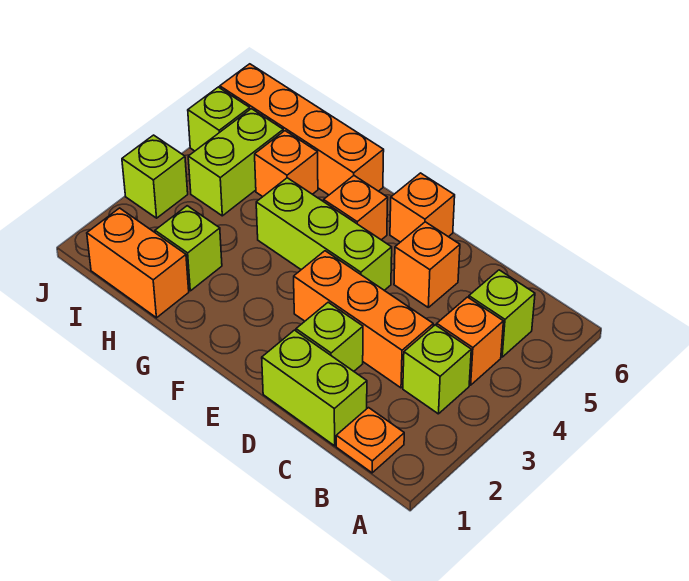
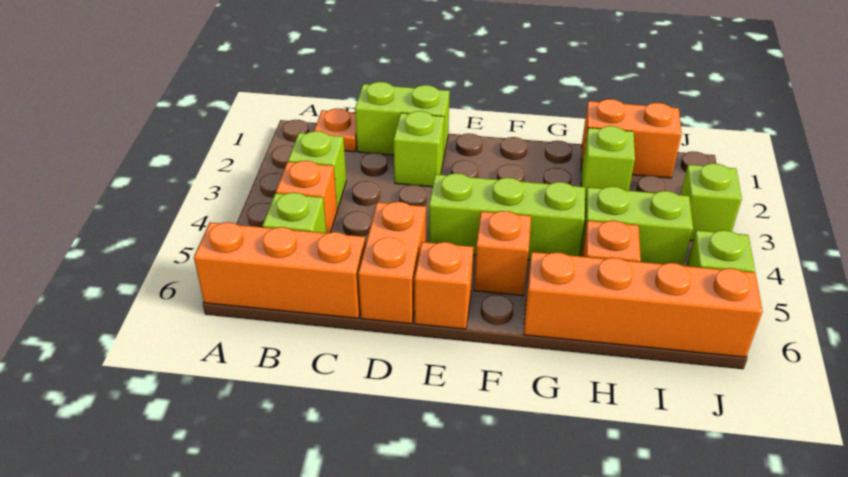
orange 1x3 brick [294,251,433,388] -> orange 1x3 brick moved to [194,222,366,318]
orange 1x1 brick [394,222,460,307] -> orange 1x2 brick [358,202,426,324]
lime 1x2 brick [188,109,283,216] -> lime 1x2 brick turned to [580,186,693,265]

